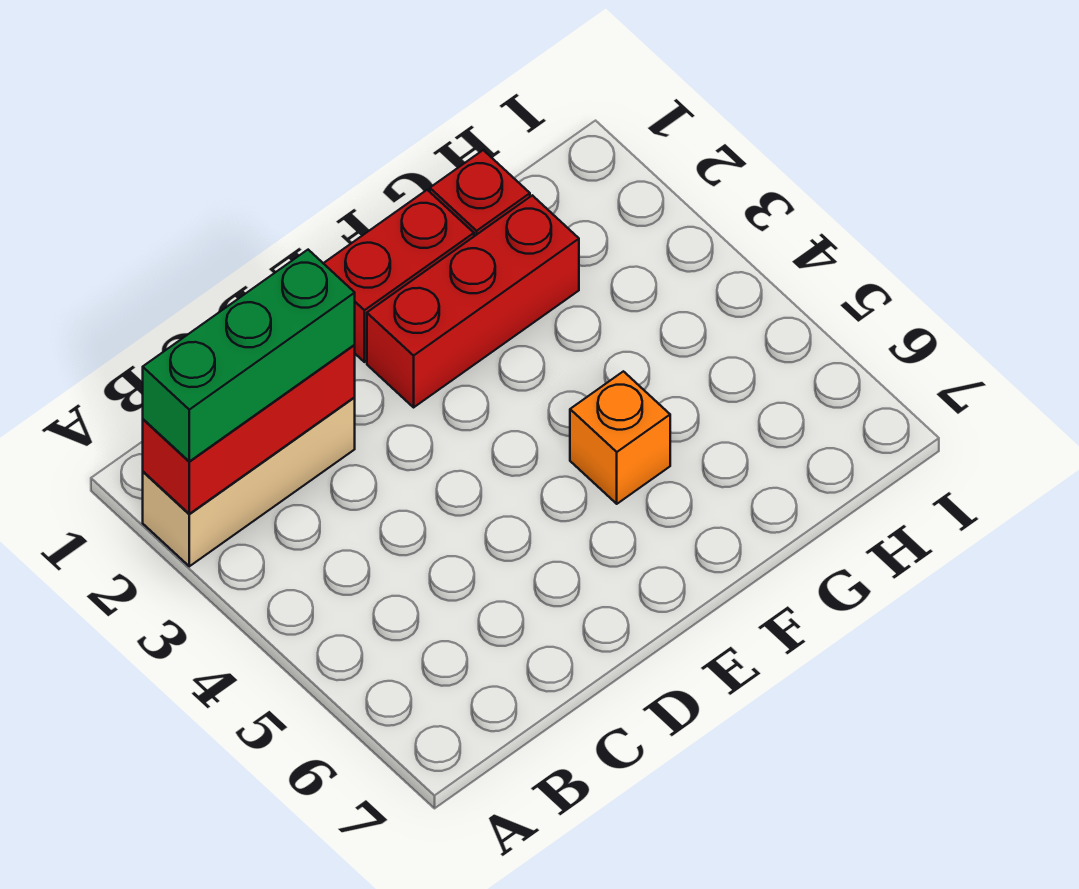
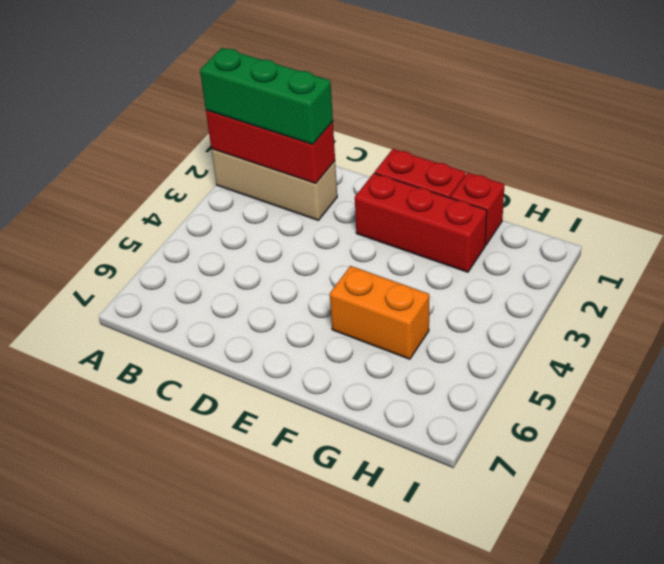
orange 1x1 brick [570,371,670,504] -> orange 1x2 brick [330,266,429,359]

